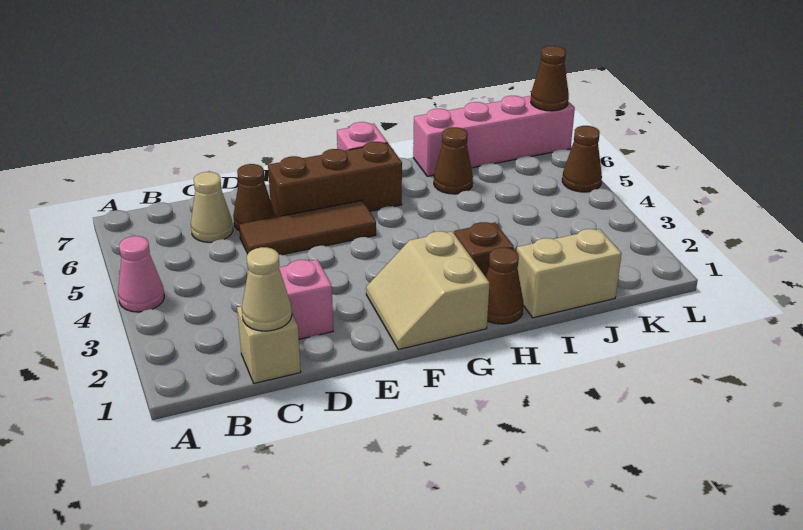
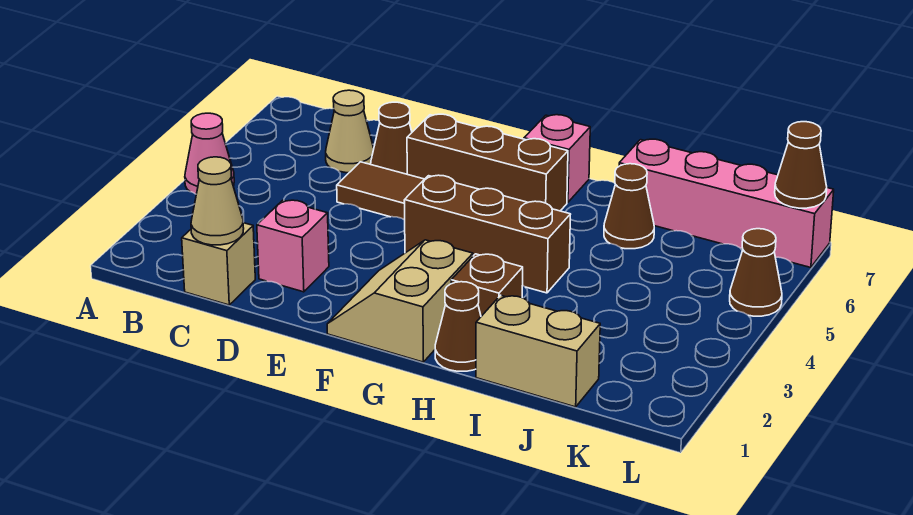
none -> brown 1x3 brick [404,175,571,293]

